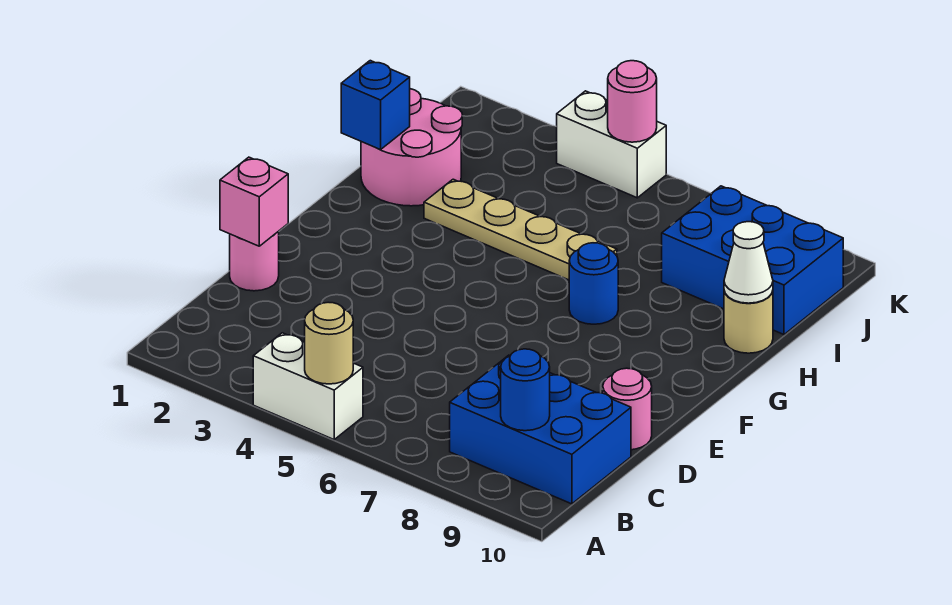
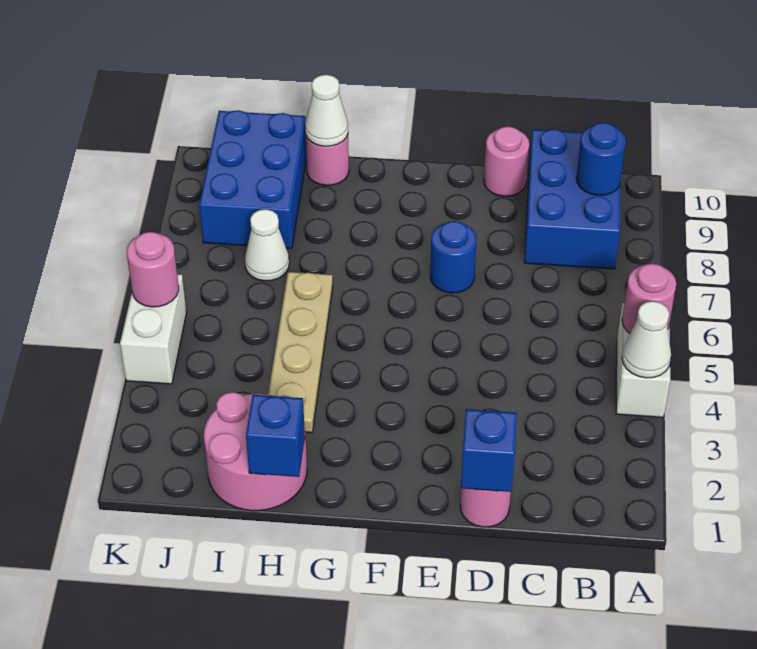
none -> white 1x1 cone [622,301,671,378]
tan 1x1 round brick [305,302,353,384] -> pink 1x1 round brick [622,264,676,333]
pink 1x1 brick [220,157,288,246] -> blue 1x1 brick [461,409,517,492]
blue 1x1 round brick [569,243,618,324] -> blue 1x1 round brick moved to [430,221,477,293]
tan 1x1 round brick [724,291,773,353] -> pink 1x1 round brick [306,135,349,185]
none -> white 1x1 cone [245,209,289,281]

